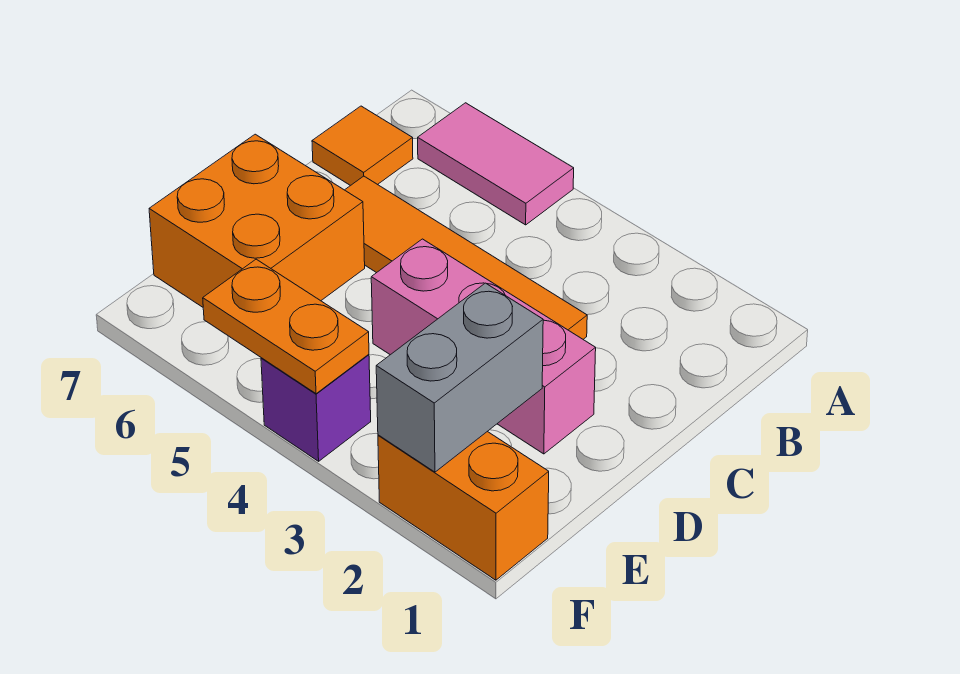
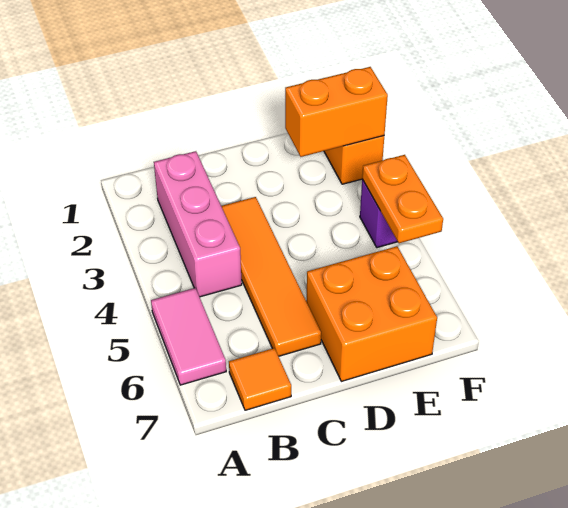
pink 1x3 brick [371,239,596,454] -> pink 1x3 brick moved to [154,151,242,297]
grey 1x2 brick [376,283,543,472] -> orange 1x2 brick [285,67,388,157]

